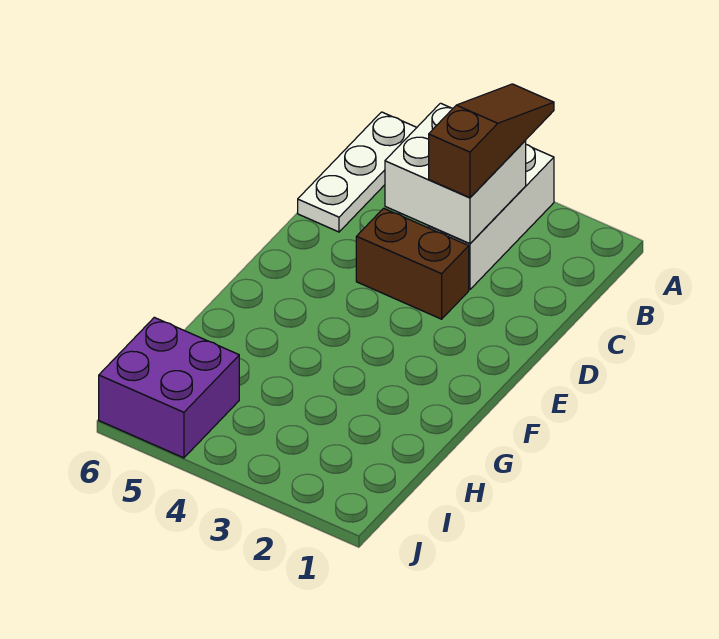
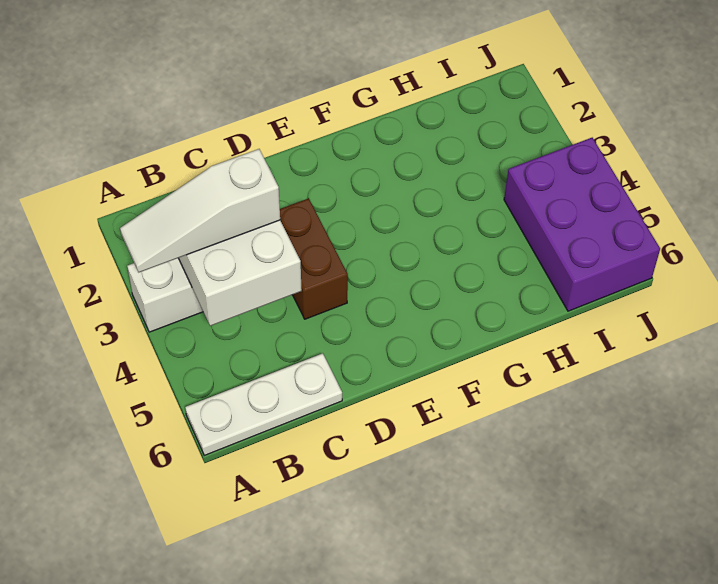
brown 1x3 slope [429,84,554,198] -> white 1x3 slope [120,149,280,272]
purple 2x2 brick [99,317,239,458] -> purple 2x3 brick [504,138,660,311]

